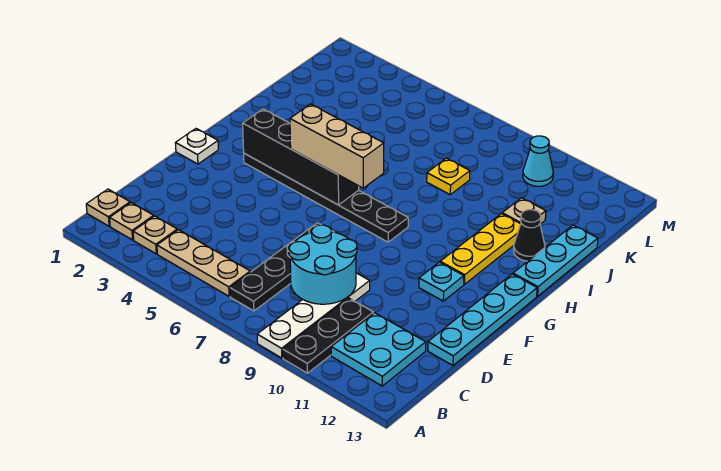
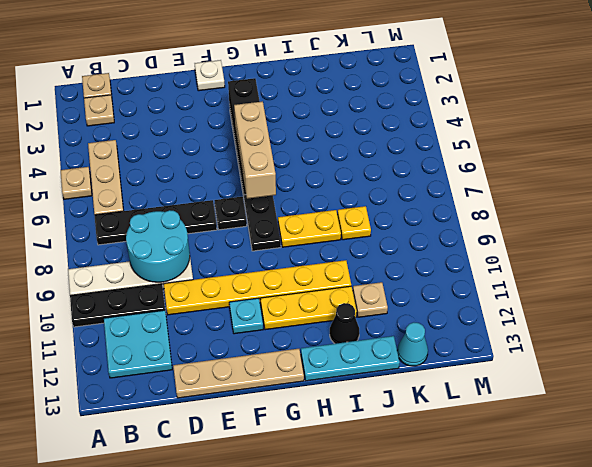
tan 1x1 plate [133,216,177,254] -> tan 1x1 plate moved to [61,167,92,199]
none -> yellow 1x6 plate [164,260,351,315]
cyan 1x4 plate [428,274,537,365] -> tan 1x4 plate [173,349,304,398]
none -> black 1x1 plate [214,197,247,230]
none -> yellow 1x2 plate [278,210,341,247]
cyan 1x1 cone [523,136,553,186] -> cyan 1x1 cone moved to [397,322,428,366]

